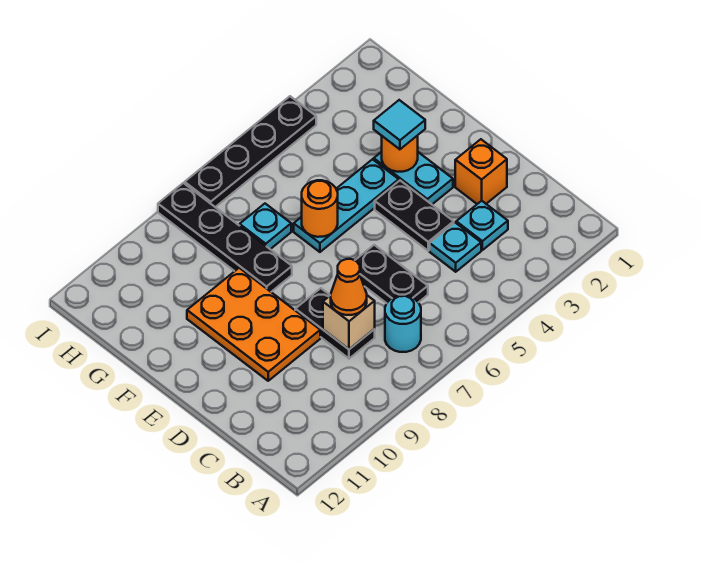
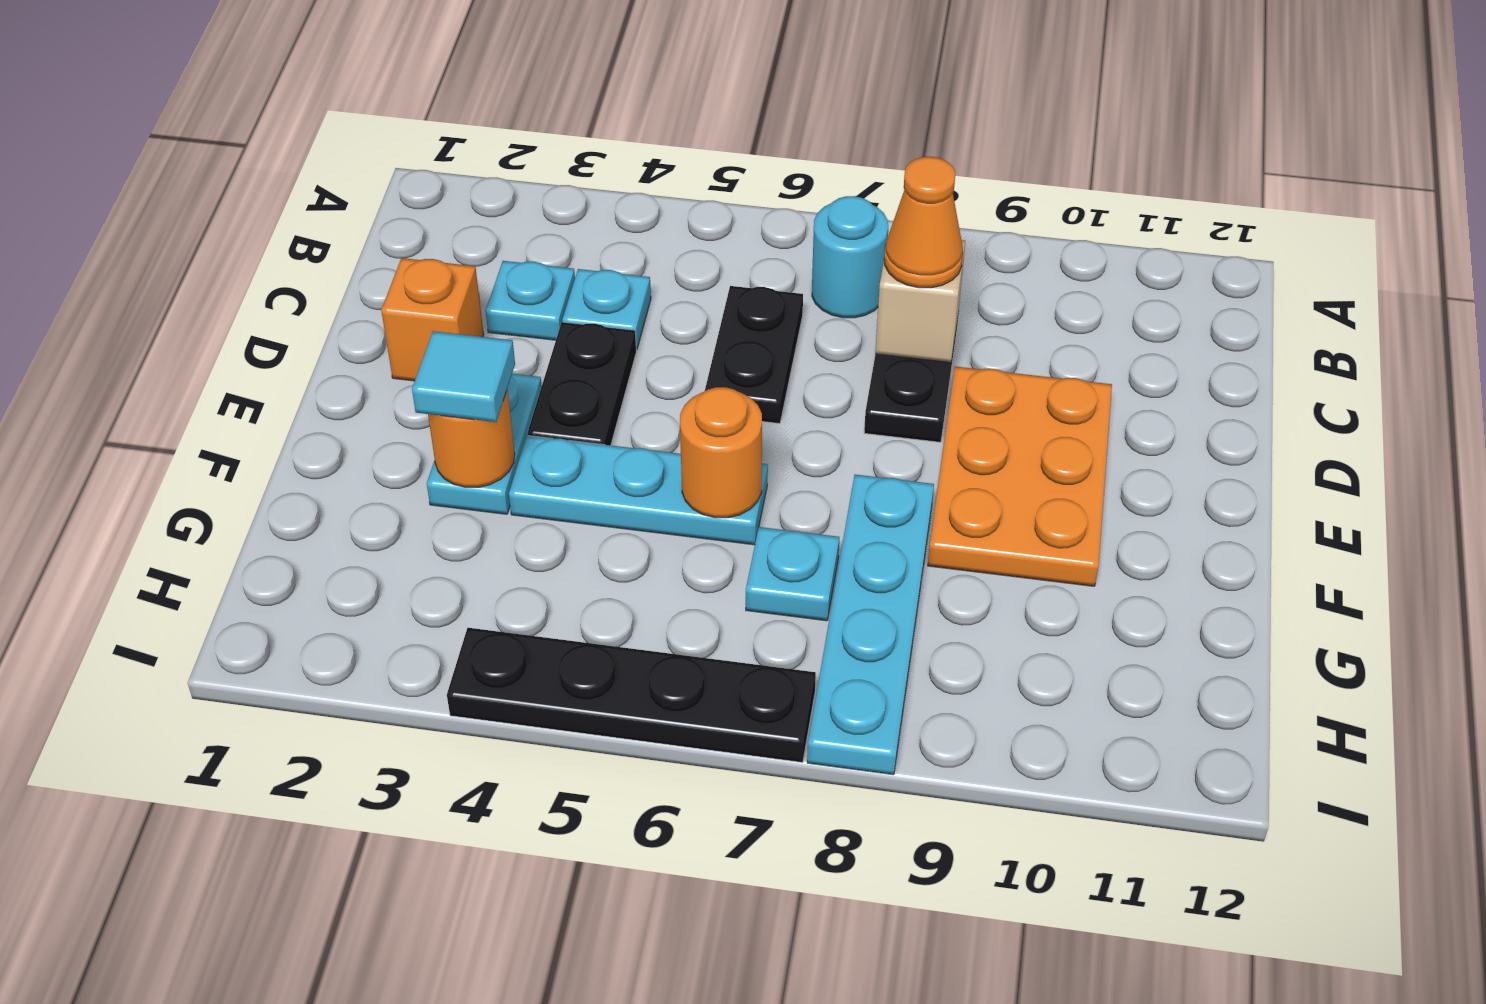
black 1x4 plate [158,183,292,292] -> cyan 1x4 plate [807,474,934,775]

